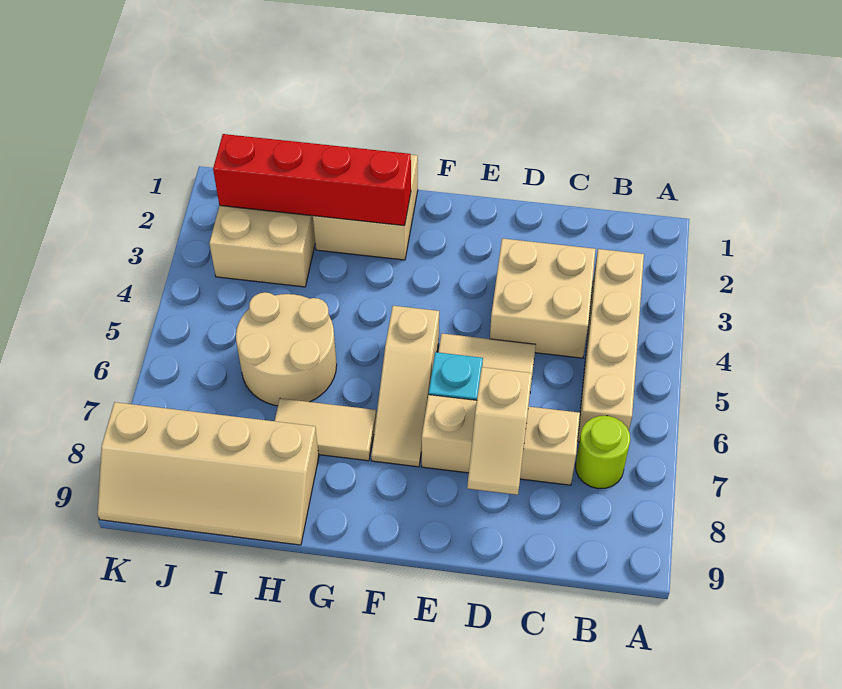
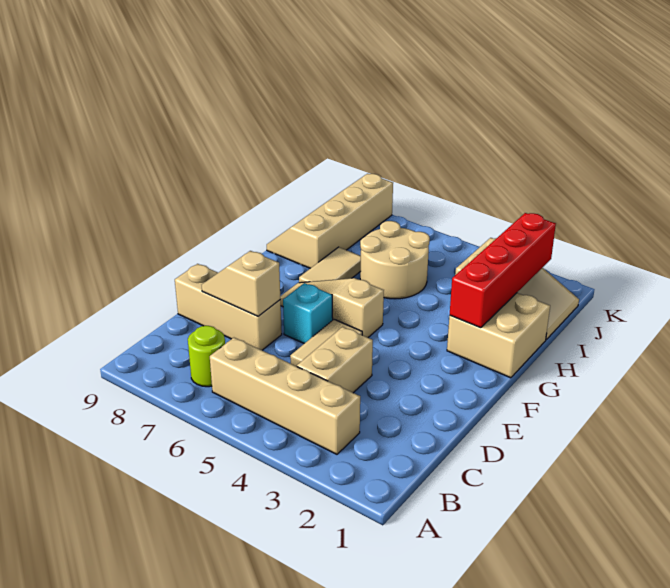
tan 2x2 brick [490,238,596,358] -> tan 1x2 brick [297,327,373,393]
tan 1x3 brick [422,395,580,485] -> tan 1x3 brick turned to [175,264,282,350]

